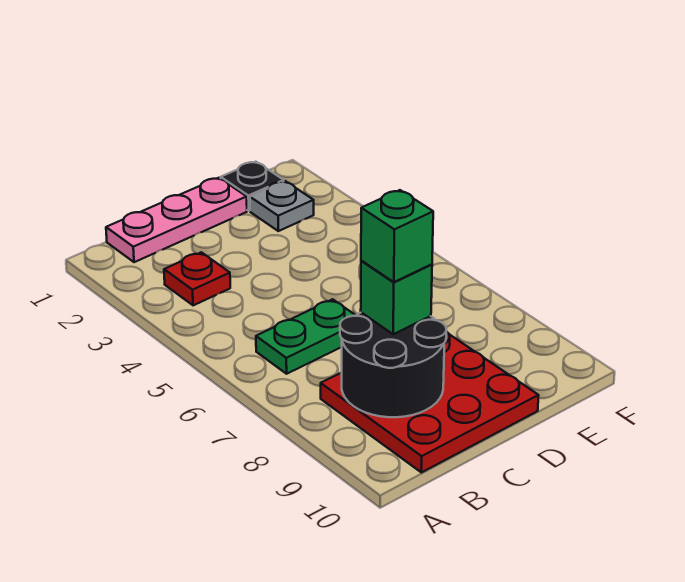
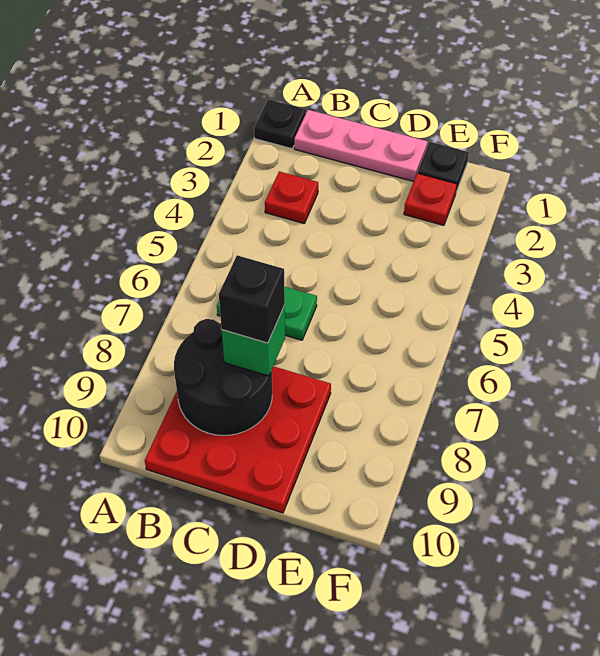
none -> black 1x1 plate [254,99,306,149]
green 1x1 brick [361,190,433,282] -> black 1x1 brick [219,255,285,343]
grey 1x1 plate [250,181,314,231] -> red 1x1 plate [404,173,457,225]

